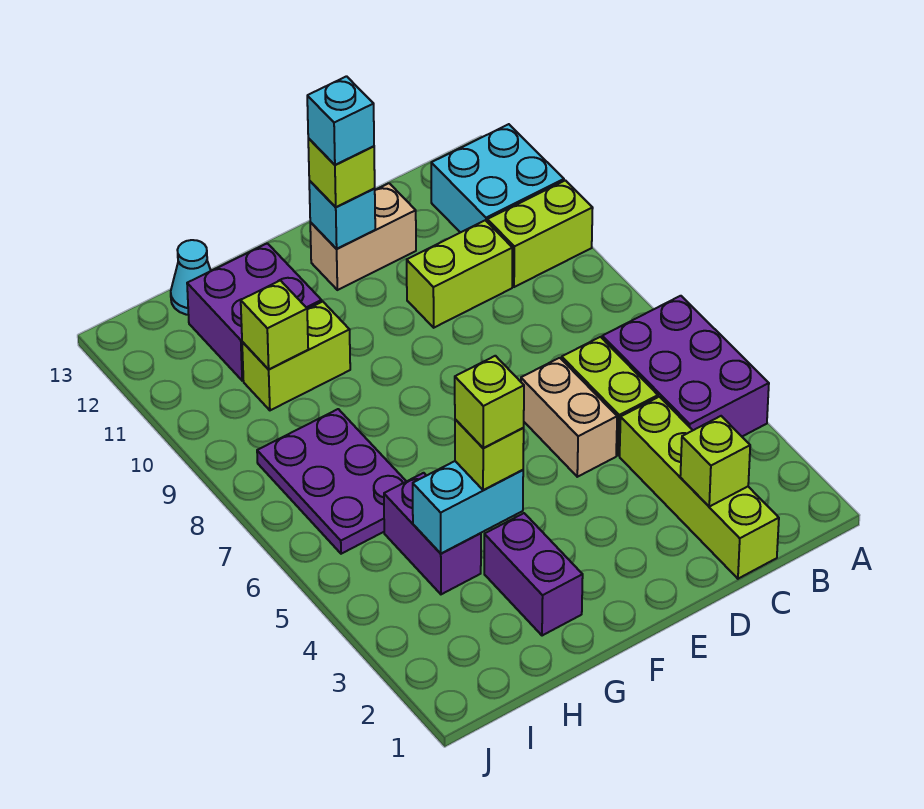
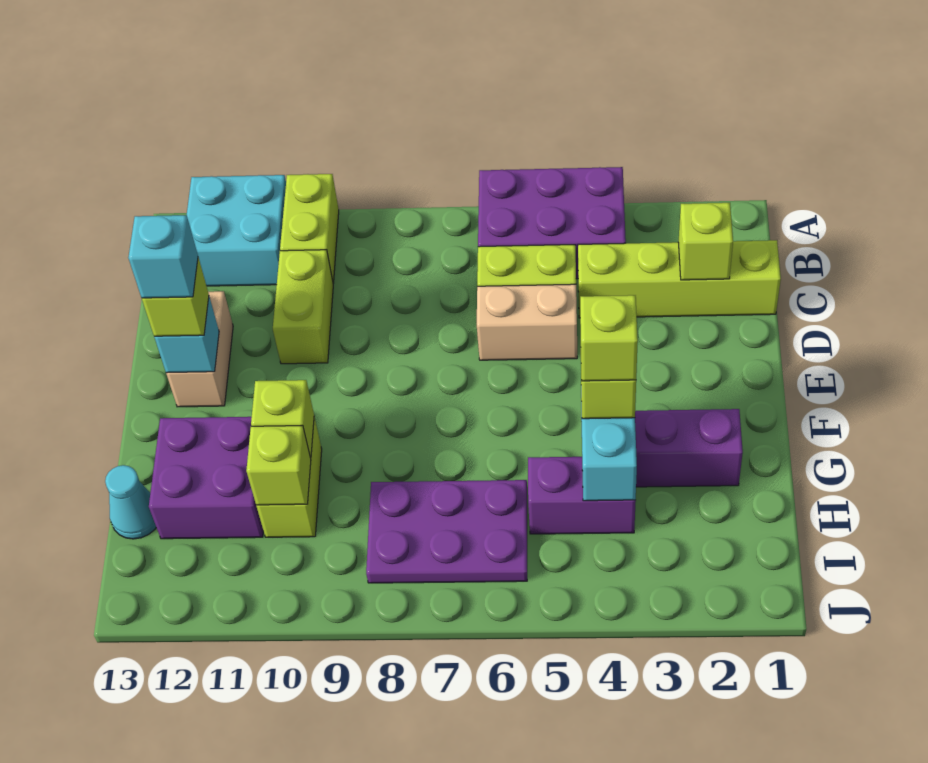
none -> lime 1x1 brick [251,380,314,458]

